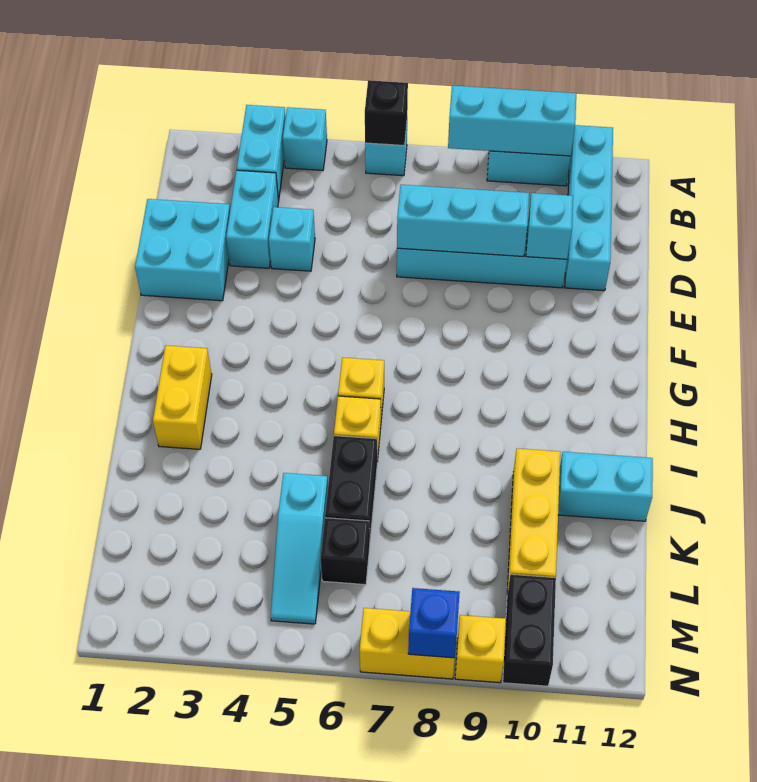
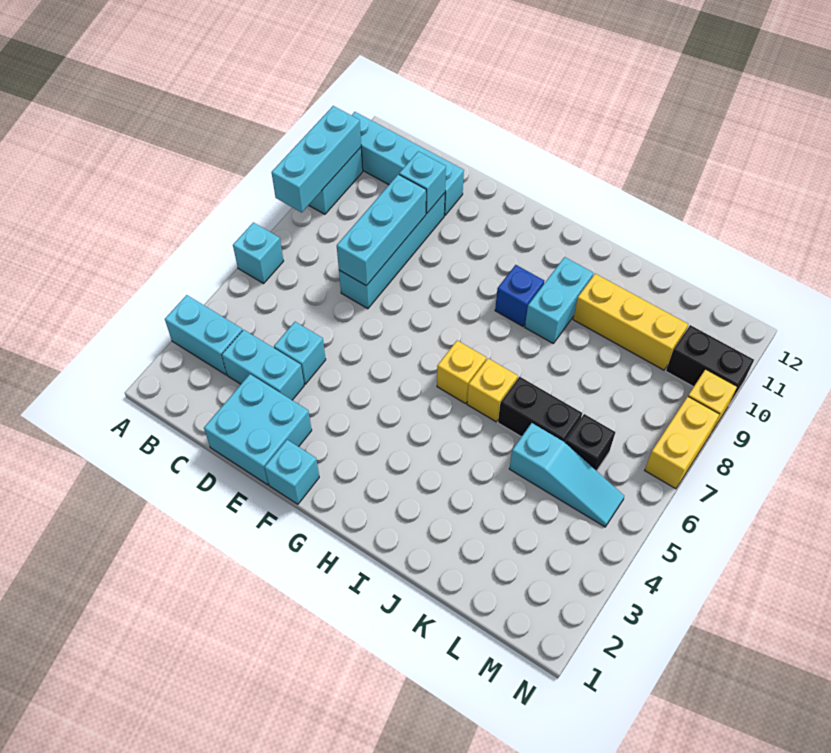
cyan 1x1 brick [283,107,327,170] -> cyan 1x1 brick moved to [265,440,319,504]
black 1x1 brick [365,80,408,146] -> none
yellow 1x2 brick [153,346,212,449] -> none
cyan 1x2 brick [558,452,653,521] -> cyan 1x2 brick moved to [525,257,593,343]
blue 1x1 brick [408,588,460,658] -> blue 1x1 brick moved to [495,265,544,326]

